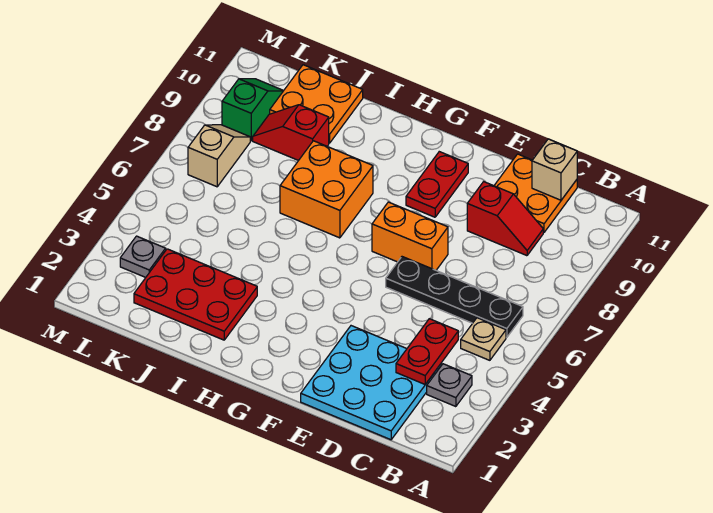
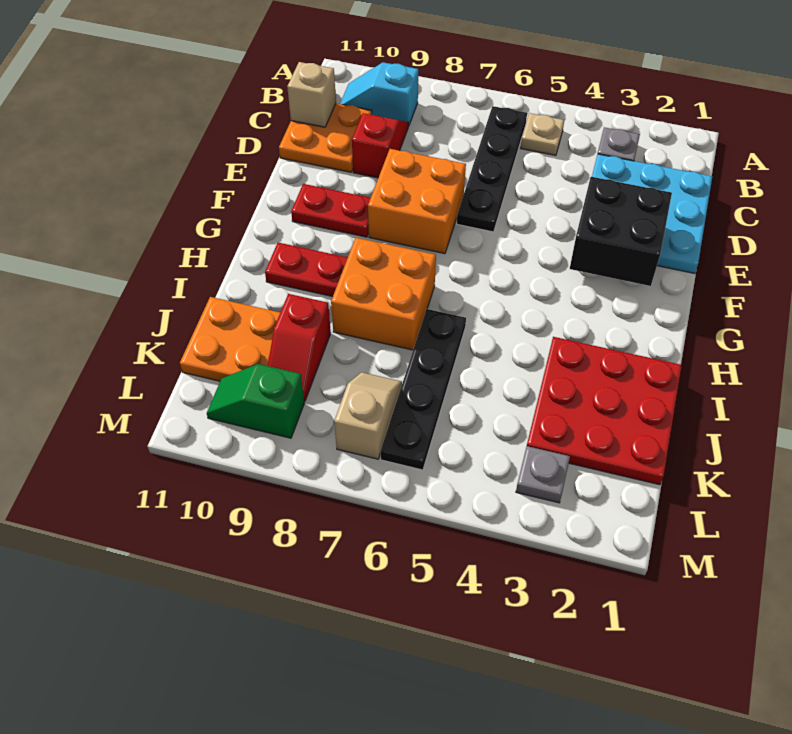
none -> cyan 1x2 slope [340,62,418,126]
red 1x2 plate [396,319,458,384] -> red 1x2 plate moved to [265,243,348,297]
none -> black 2x2 brick [570,177,672,286]
orange 1x2 brick [372,202,448,270] -> orange 2x2 brick [368,149,466,254]
red 2x3 plate [134,249,257,340] -> red 3x3 plate [527,337,682,485]
none -> black 1x4 plate [380,309,466,470]
tan 1x2 slope [188,125,250,187] -> tan 1x2 slope turned to [334,372,402,459]

